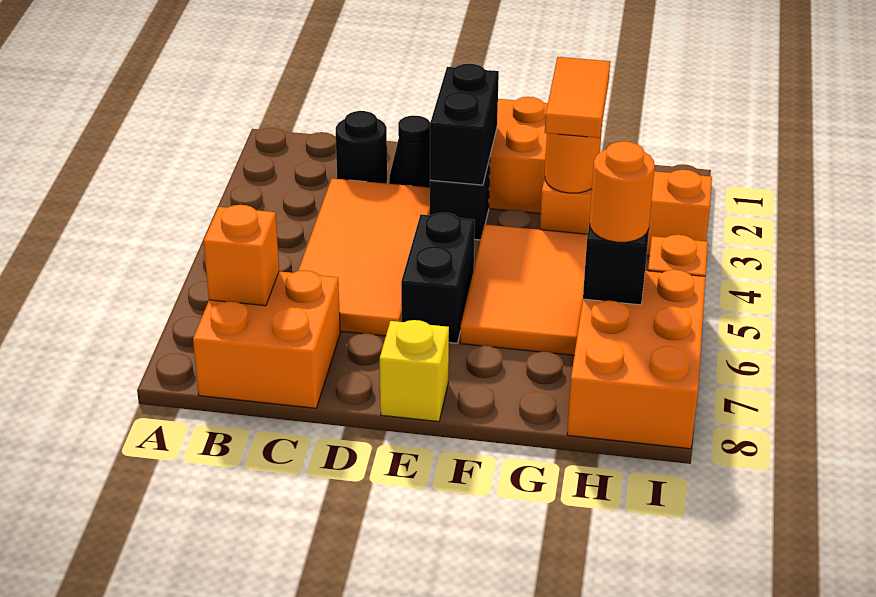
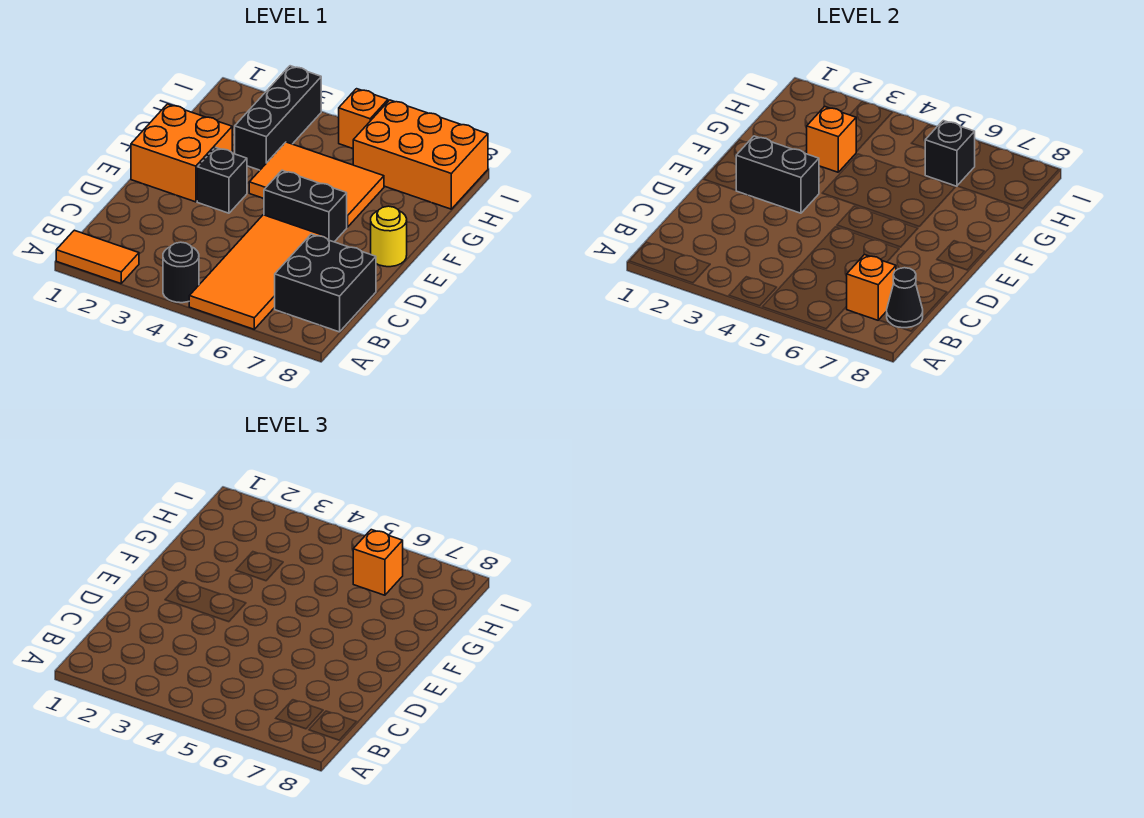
orange 2x2 brick [193,270,340,408] -> black 2x2 brick [275,234,376,332]
black 1x1 round brick [336,111,387,184] -> black 1x1 round brick moved to [163,242,199,303]
orange 2x4 tile [298,179,430,336] -> orange 2x4 tile turned to [189,215,328,329]
black 1x1 cone [389,116,430,187] -> black 1x1 cone moved to [887,268,923,328]
yellow 1x1 brick [380,320,449,422] -> yellow 1x1 round brick [371,206,407,267]
orange 1x2 tile [545,57,610,138] -> orange 1x2 tile moved to [56,230,139,284]
orange 1x3 brick [540,170,712,256] -> black 1x3 brick [235,66,321,170]
orange 1x1 round brick [545,128,602,193] -> orange 1x1 brick [807,106,856,172]
orange 1x1 round brick [590,141,655,242] -> orange 1x1 brick [353,530,403,595]

